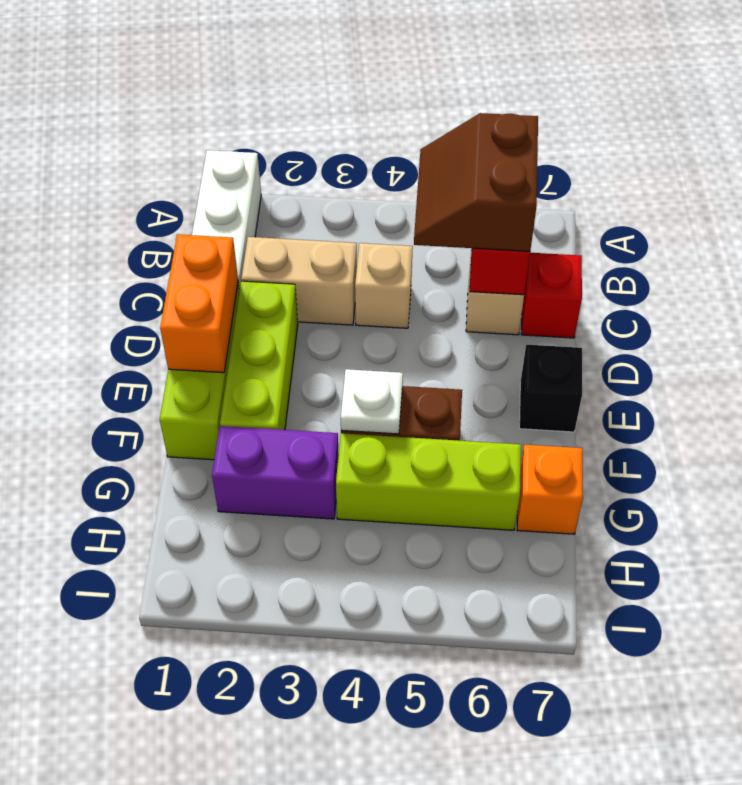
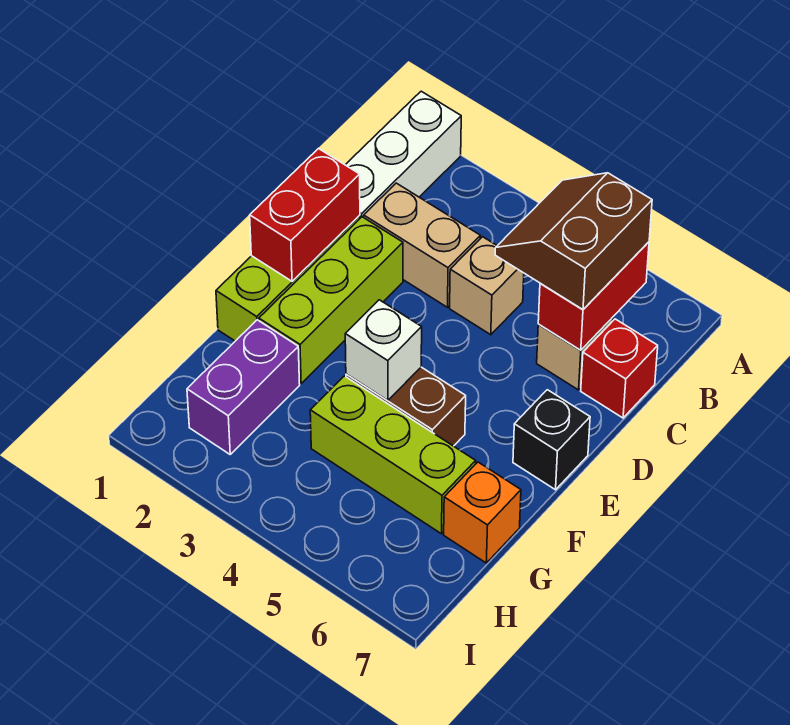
orange 1x2 brick [160,234,238,373] -> red 1x2 brick [250,149,360,281]
white 1x1 plate [341,369,403,434] -> white 1x1 brick [345,300,422,400]
purple 1x2 brick [212,426,339,519] -> purple 1x2 brick turned to [187,320,300,454]

